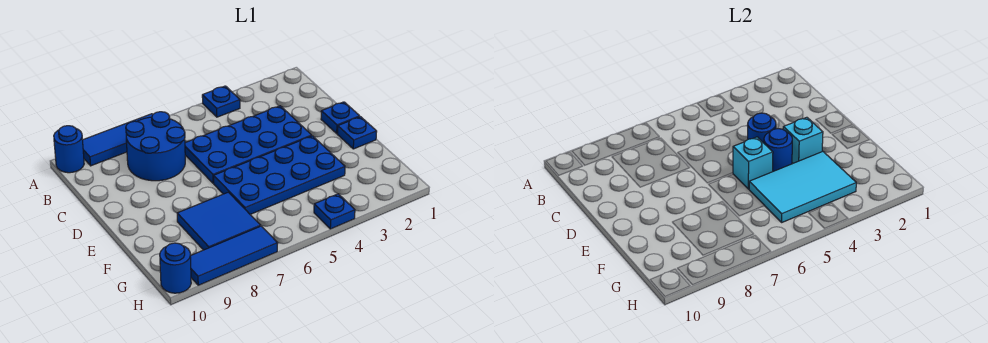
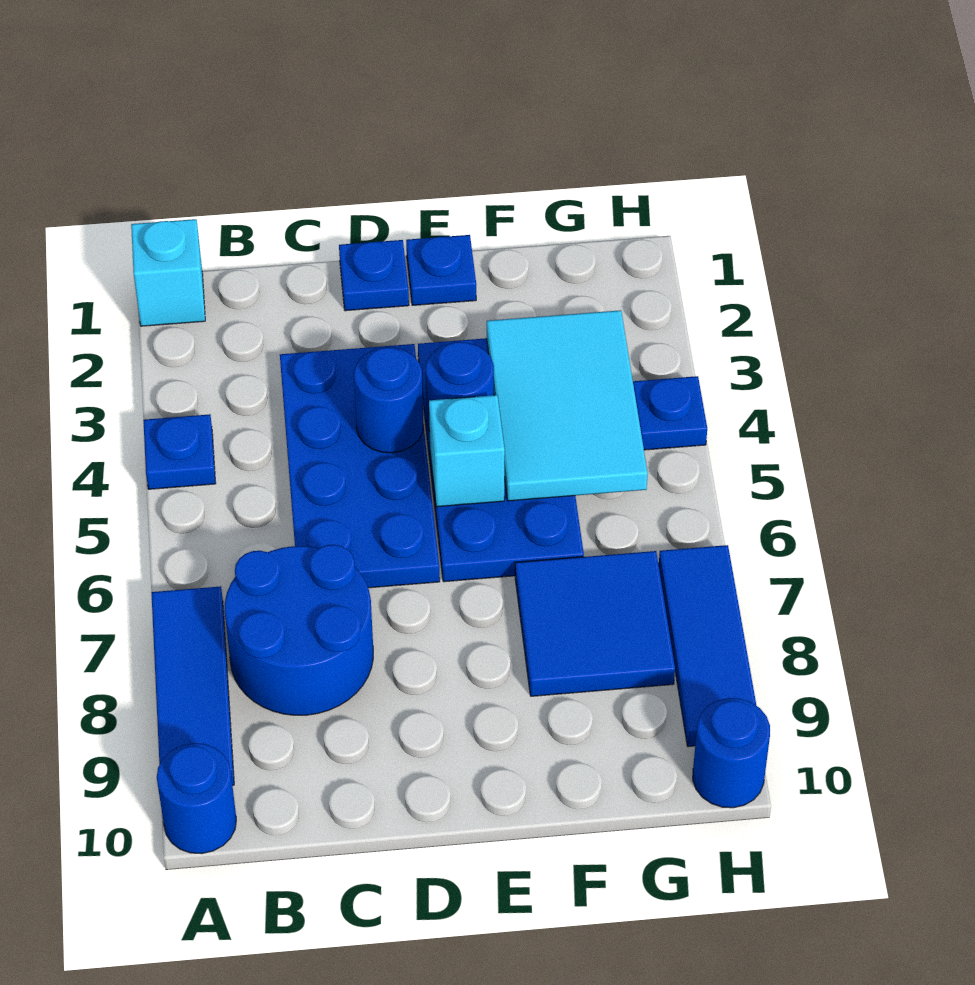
cyan 1x1 brick [783,117,823,163] -> cyan 1x1 brick moved to [131,219,205,326]

